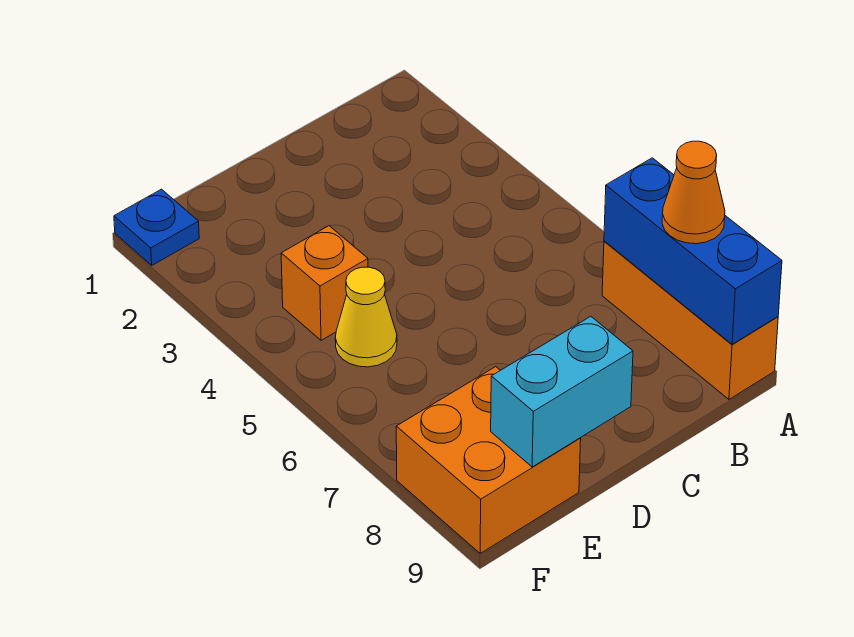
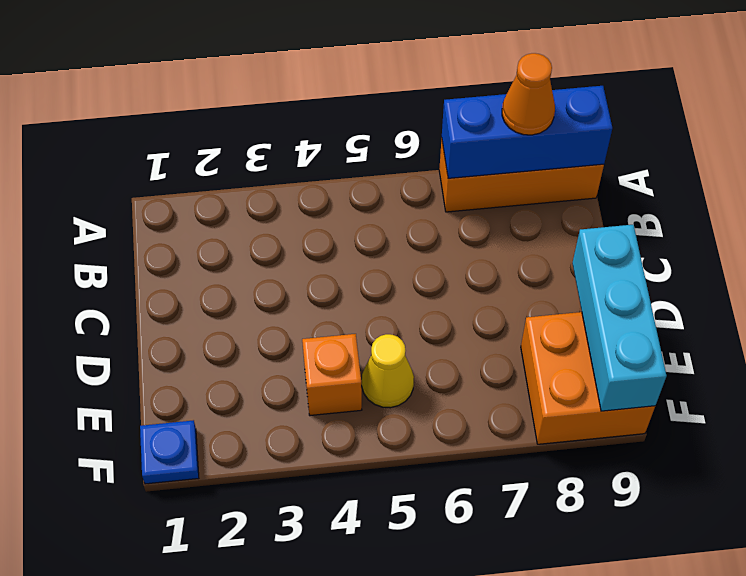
cyan 1x2 brick [491,316,633,467] -> cyan 1x3 brick [572,225,667,411]

